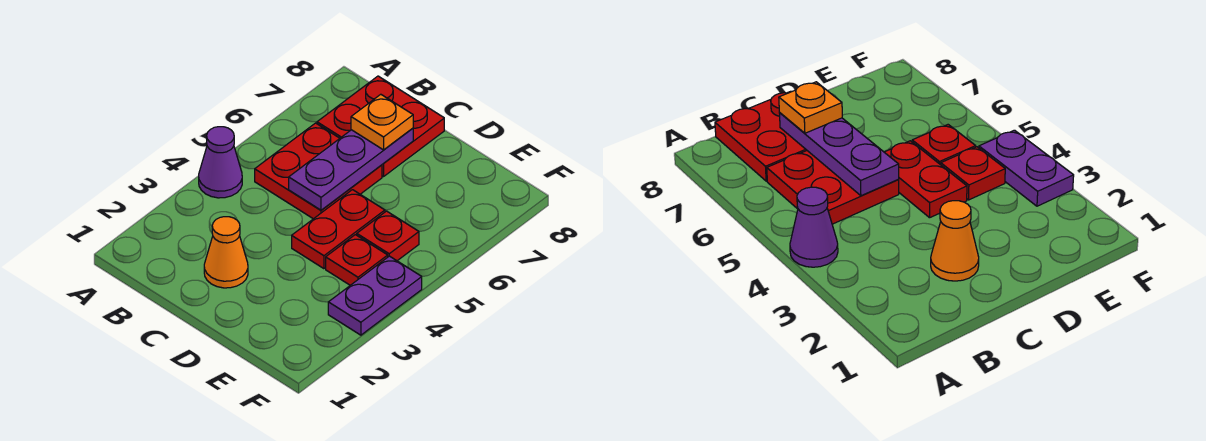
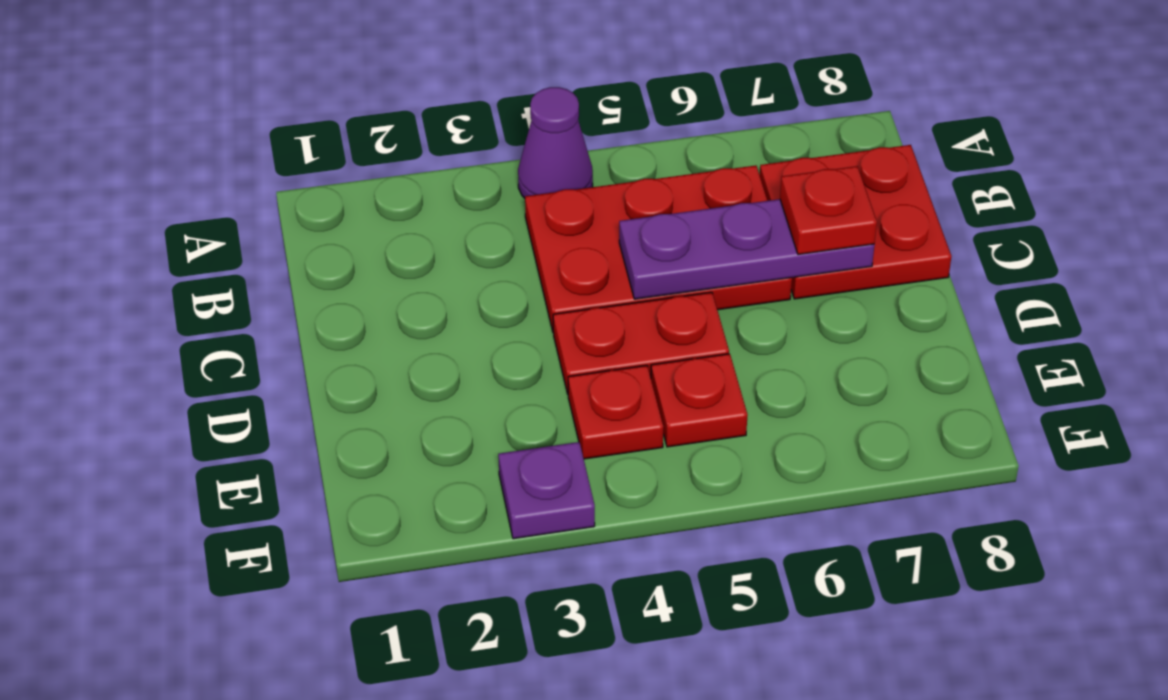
red 2x2 plate [255,123,382,219] -> red 2x3 plate [525,165,792,331]
orange 1x1 cone [204,217,248,288] -> none
orange 1x1 plate [351,94,413,150] -> red 1x1 plate [780,166,877,255]
purple 1x2 plate [328,256,422,335] -> purple 1x1 plate [498,442,595,539]

